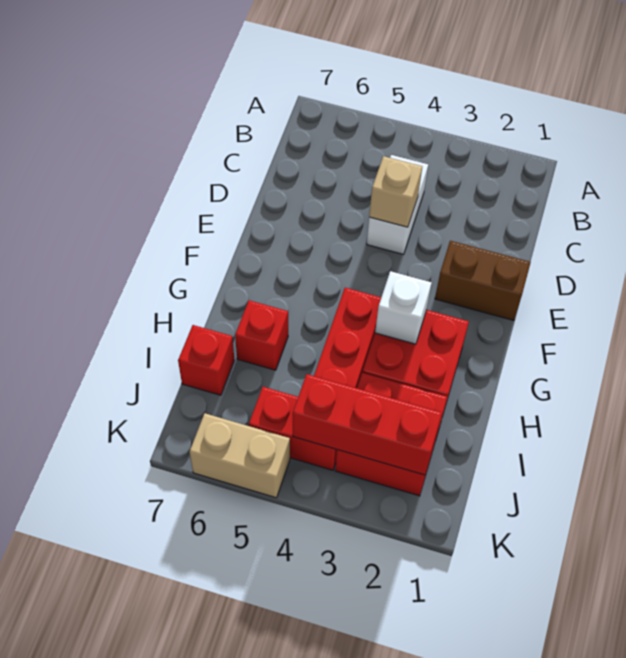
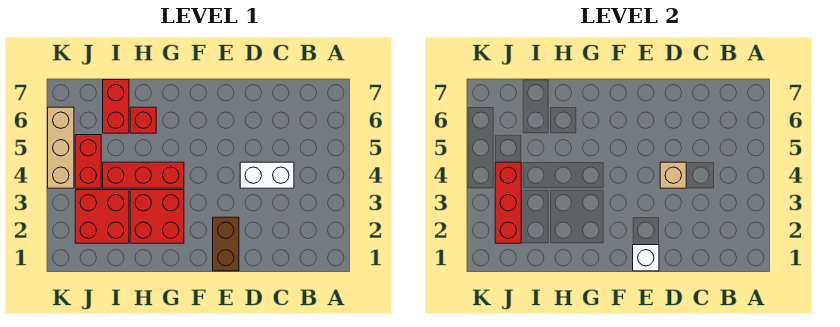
white 1x1 brick [375,271,431,344] -> white 1x1 brick moved to [633,245,659,271]
red 1x1 brick [178,325,234,395] -> red 1x2 brick [103,80,129,133]
tan 1x2 brick [190,413,290,498] -> tan 1x3 brick [48,107,74,188]

